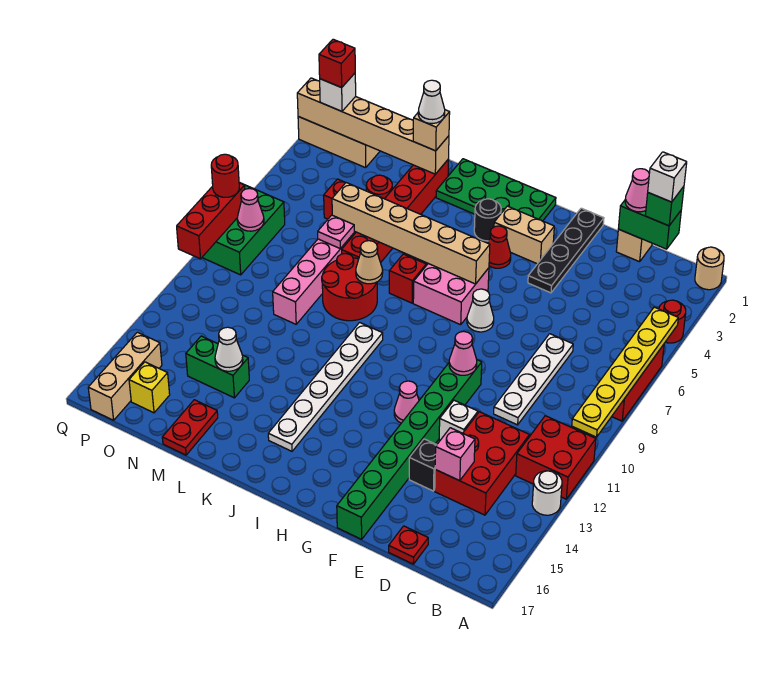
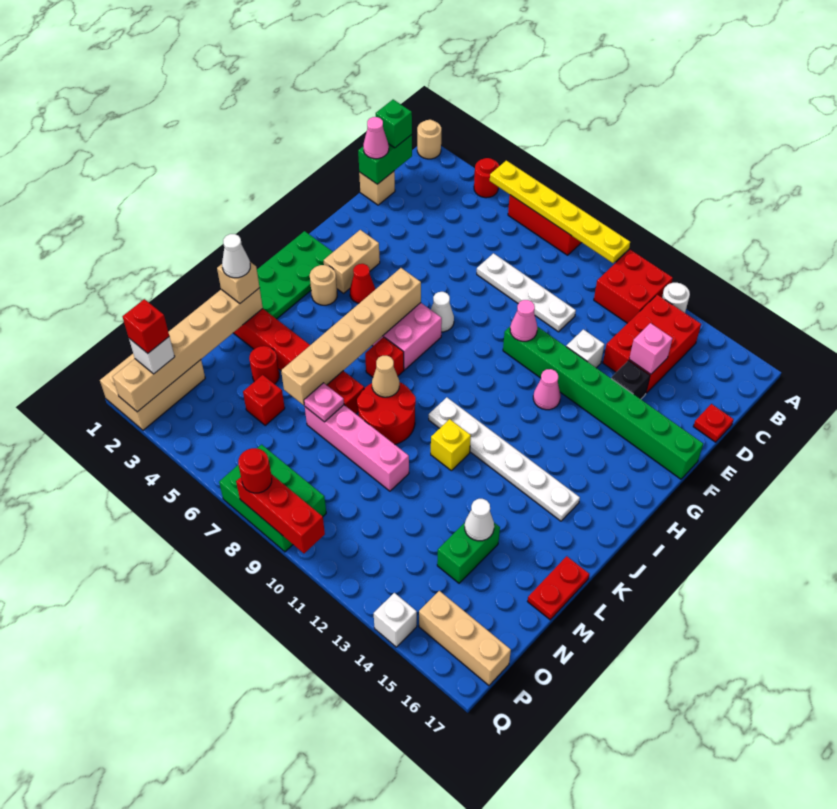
white 1x1 brick [648,152,687,202] -> white 1x1 brick moved to [374,593,417,647]
red 2x3 brick [435,412,529,515] -> red 2x3 brick turned to [603,295,701,393]
black 1x4 plate [528,208,604,293] -> none
black 1x1 round brick [474,199,501,241] -> tan 1x1 round brick [310,265,337,305]
red 1x2 plate [162,400,218,455] -> red 1x2 plate turned to [528,556,589,620]
yellow 1x1 brick [129,362,170,413] -> yellow 1x1 brick moved to [431,419,471,470]
pink 1x1 cone [237,188,264,231] -> none

